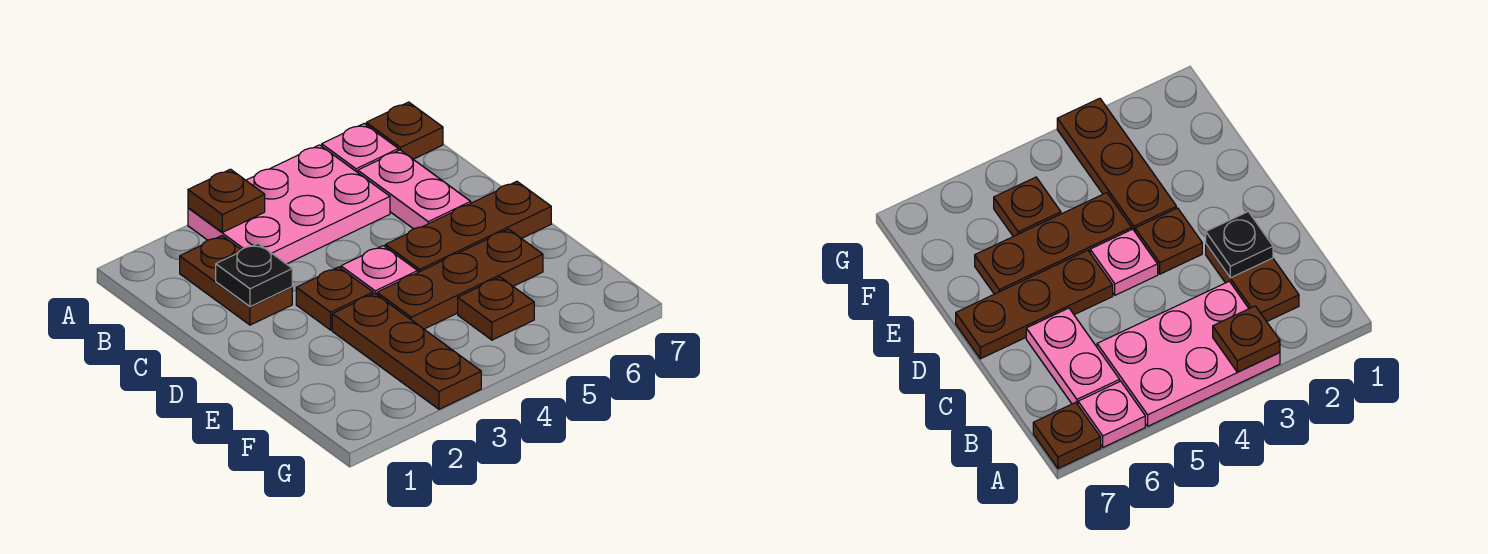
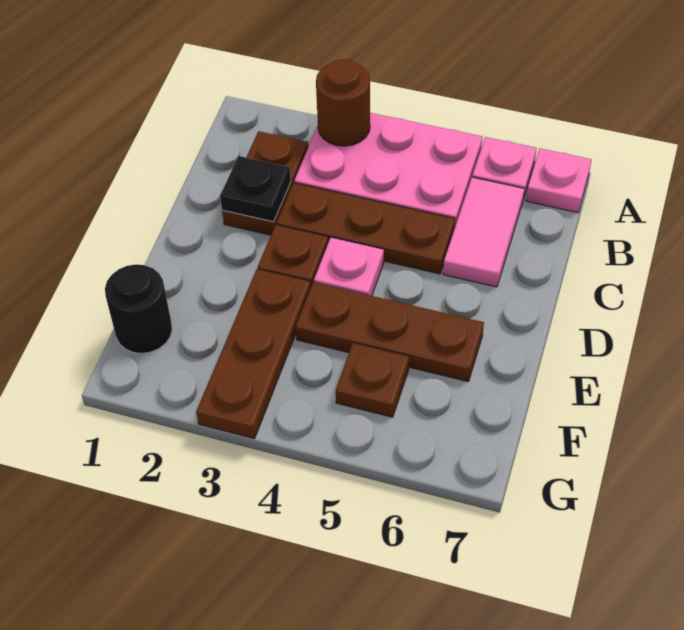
brown 1x1 plate [188,169,265,232] -> brown 1x1 round brick [316,59,370,146]
brown 1x1 plate [366,102,443,159] -> pink 1x1 plate [526,149,592,213]
pink 1x2 plate [358,150,471,229] -> pink 1x2 tile [443,177,524,287]
brown 1x3 plate [385,181,551,272] -> brown 1x3 plate moved to [276,183,455,274]
none -> black 1x1 round brick [105,264,172,353]

